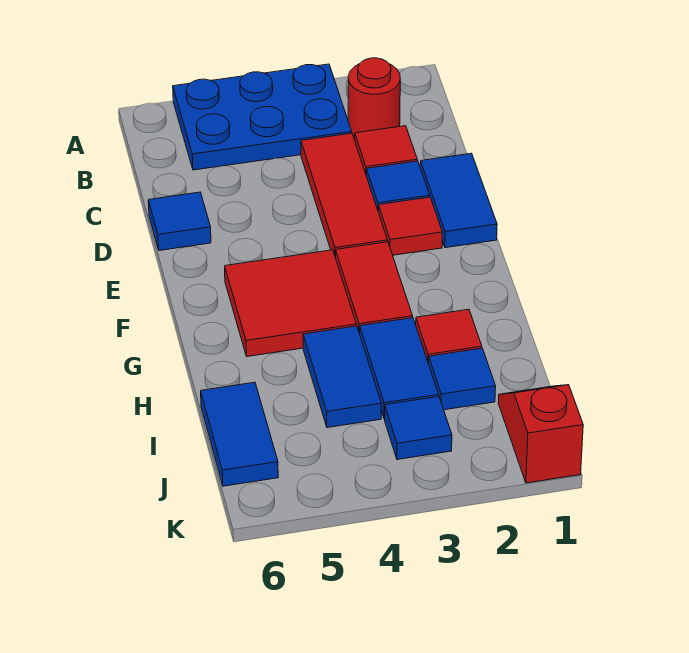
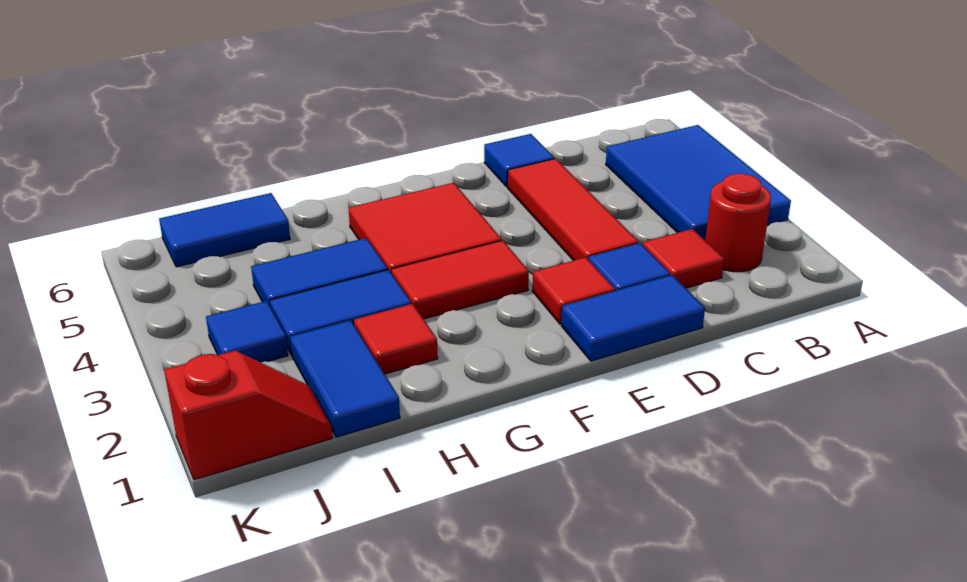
blue 2x3 plate [173,64,352,170] -> blue 2x3 tile [606,125,791,240]
red 1x3 tile [301,133,388,258] -> red 1x3 tile turned to [508,159,639,261]
blue 1x1 tile [429,348,496,410] -> blue 1x2 tile [290,320,400,437]

